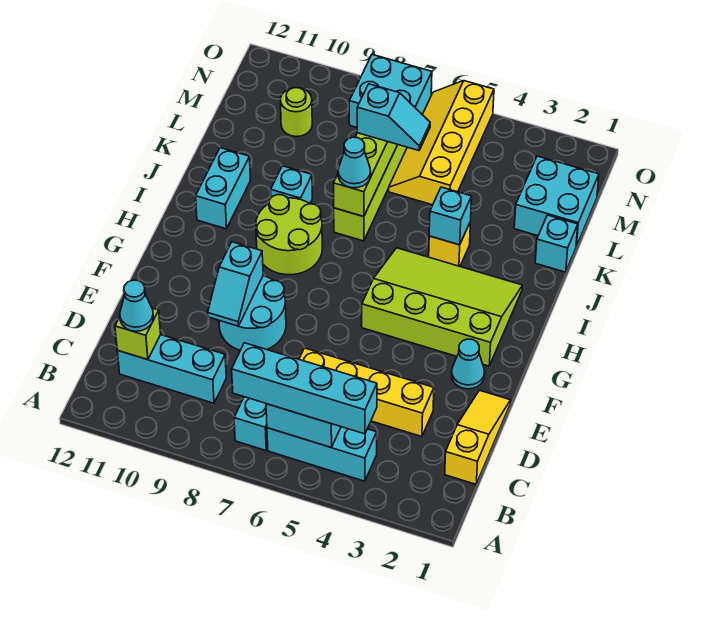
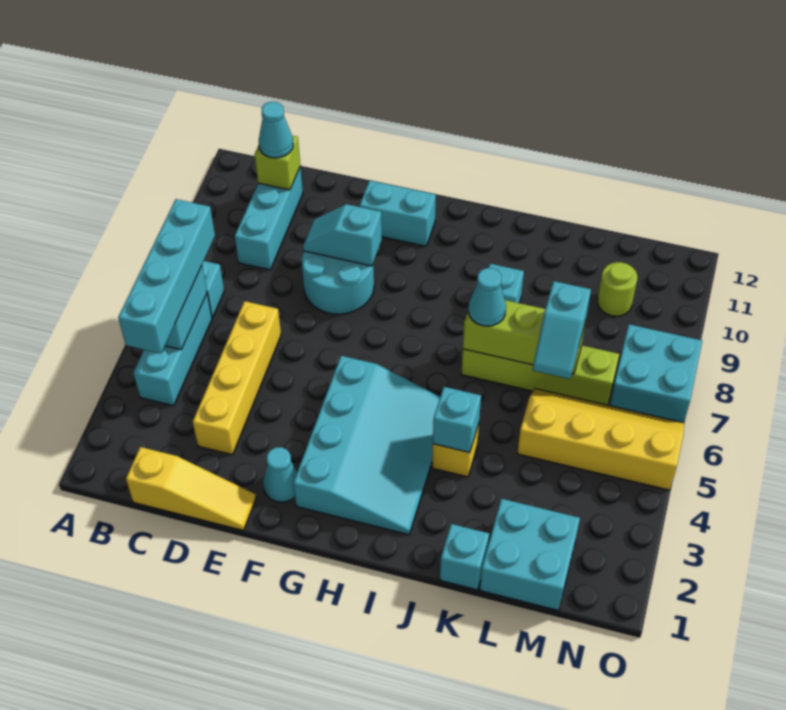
lime 3x4 slope [362,248,523,366] -> cyan 3x4 slope [293,356,440,535]
lime 2x2 round brick [256,195,322,275] -> none
cyan 1x2 brick [196,148,250,229] -> cyan 1x2 brick moved to [360,181,436,246]

